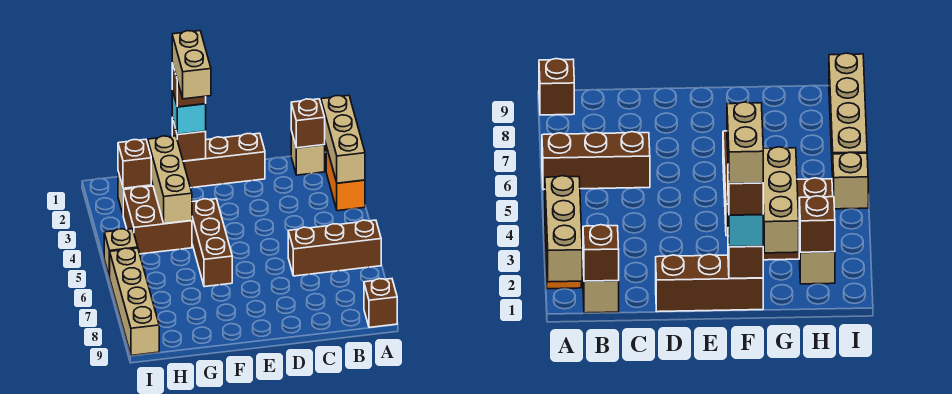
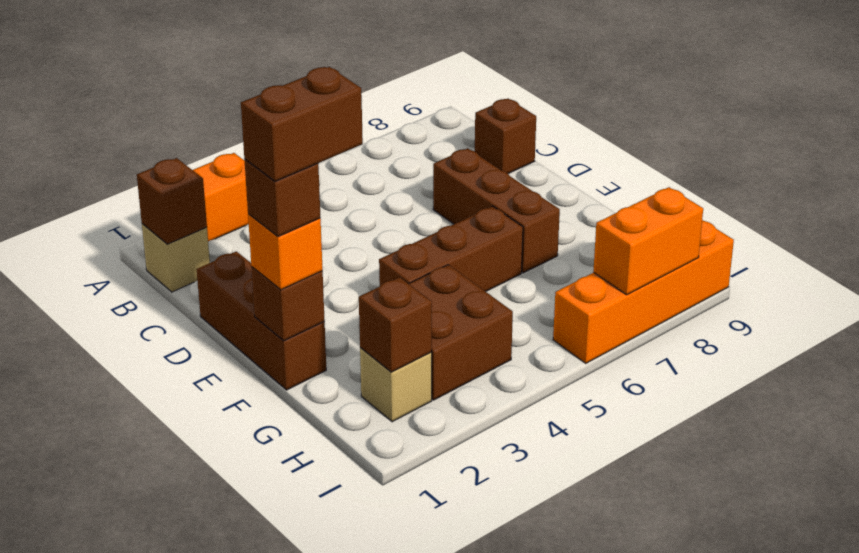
tan 1x3 brick [321,95,365,183] -> none
brown 1x3 brick [288,220,381,276] -> brown 1x3 brick moved to [433,148,560,273]
brown 1x1 brick [364,279,397,327] -> brown 1x1 brick moved to [475,99,536,173]
cyan 1x1 brick [172,90,206,134] -> orange 1x1 brick [248,214,323,290]
tan 1x2 brick [172,31,211,99] -> brown 1x2 brick [241,67,363,181]
tan 1x3 brick [148,136,192,224] -> none
tan 1x1 brick [104,229,138,277] -> none
tan 1x4 brick [110,248,159,356] -> orange 1x4 brick [553,220,734,363]
none -> orange 1x2 brick [593,187,703,295]

